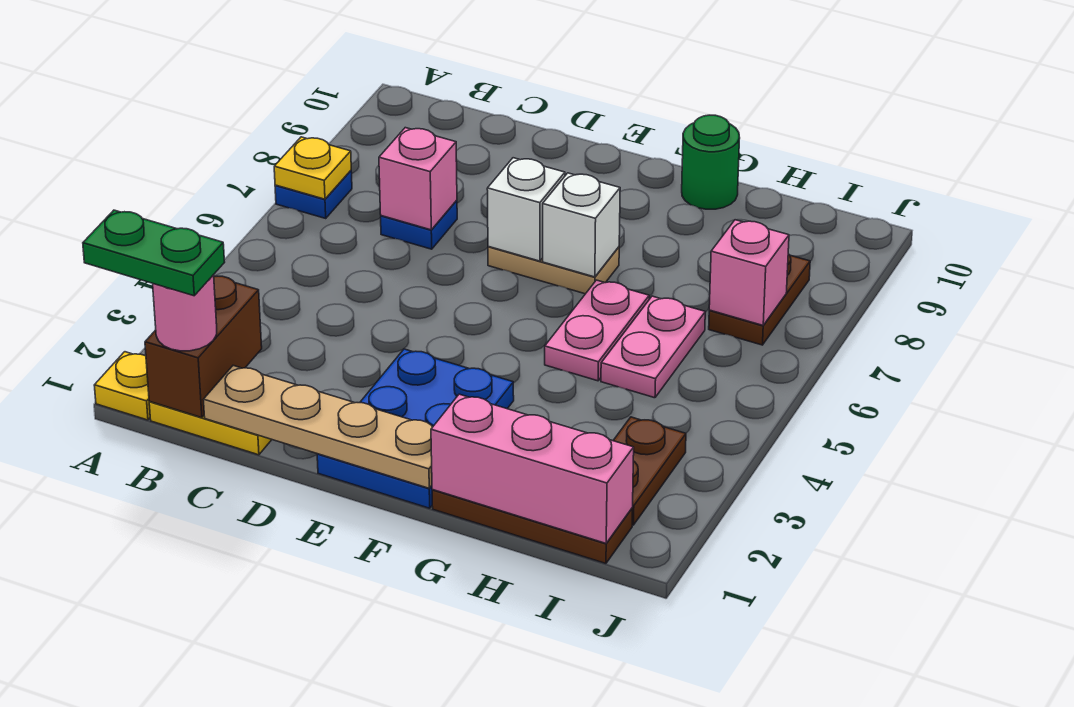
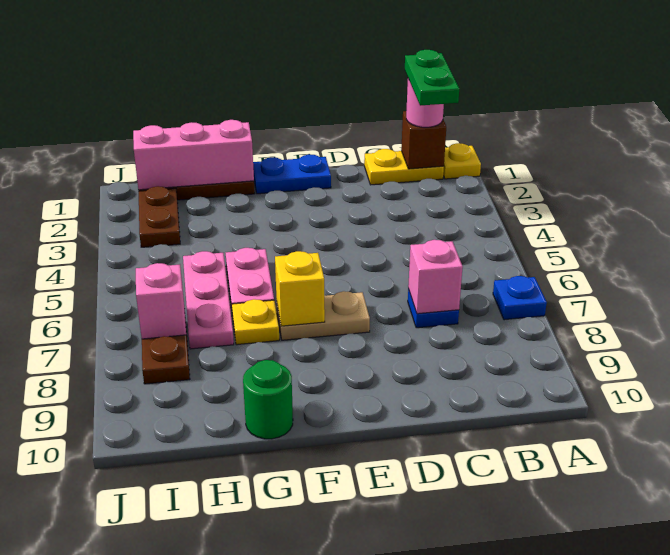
green 1x2 plate [83,210,225,296] -> green 1x2 plate turned to [405,50,459,106]
yellow 1x1 plate [274,137,351,199] -> yellow 1x1 plate moved to [232,299,279,345]
brown 1x2 brick [145,276,262,418] -> brown 1x1 brick [401,111,446,169]
tan 1x4 plate [203,366,433,488] -> none
blue 2x3 plate [317,349,514,508] -> blue 1x2 plate [253,155,331,194]
white 1x1 brick [487,158,565,261] -> none
white 1x1 brick [543,173,620,277] -> yellow 1x1 brick [275,251,325,326]
pink 1x2 plate [601,296,705,398] -> pink 1x3 plate [183,251,234,349]

